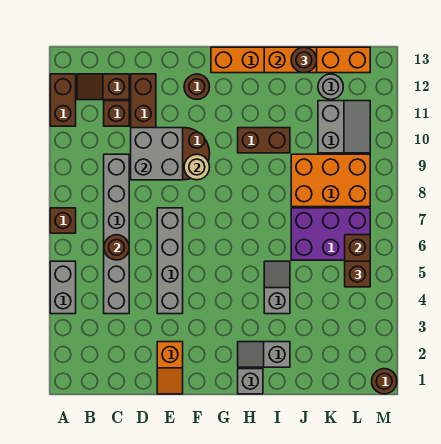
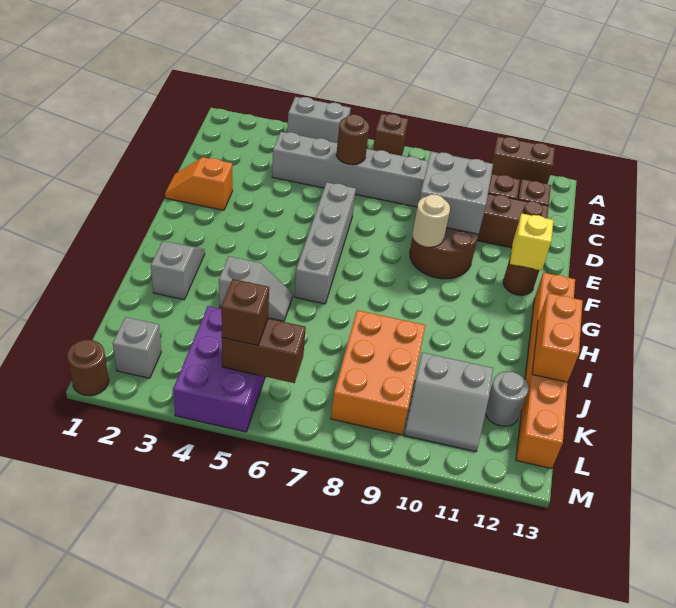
grey 1x4 brick [157,208,183,314] -> grey 1x4 brick turned to [294,182,356,304]
none -> yellow 1x1 brick [510,213,553,271]
grey 1x1 brick [238,369,263,394] -> grey 1x1 brick moved to [113,317,161,378]
brown 1x2 brick [238,128,290,153] -> none
purple 2x3 brick [291,208,370,260] -> purple 2x3 brick moved to [173,306,265,432]
brown 1x1 round brick [291,47,317,73] -> none

